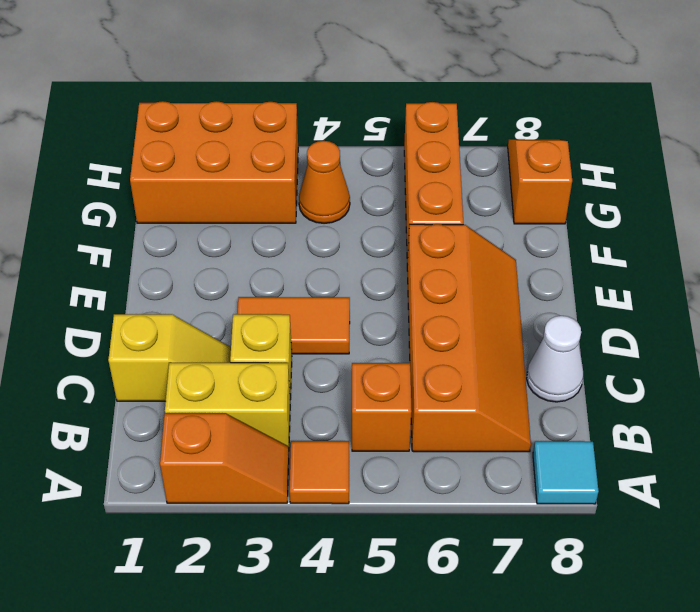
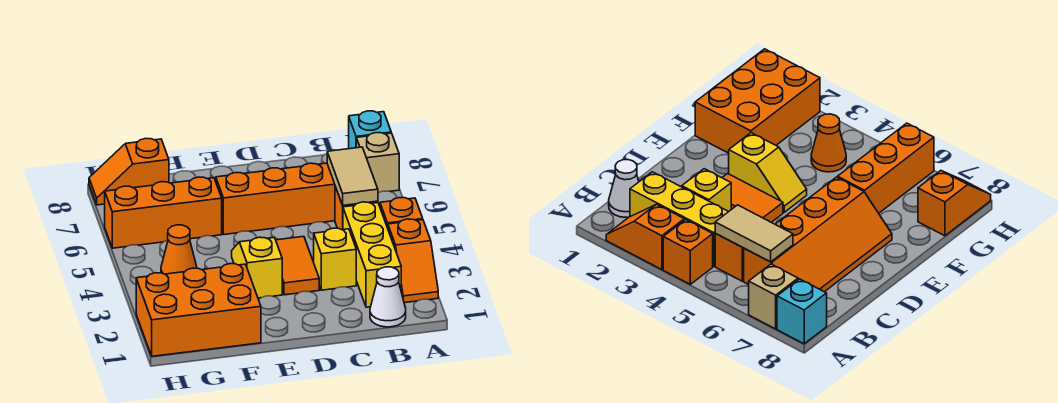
orange 1x2 slope [160,413,289,503] -> orange 1x2 slope turned to [388,219,438,303]
orange 1x1 tile [290,441,349,504] -> orange 1x1 brick [380,198,423,228]
none -> tan 1x1 brick [356,133,399,193]
cyan 1x1 tile [533,441,599,504] -> cyan 1x1 brick [349,111,391,149]
yellow 1x2 brick [165,363,290,448] -> yellow 1x3 brick [343,202,401,307]
none -> tan 1x2 tile [327,147,378,205]
yellow 1x2 slope [108,314,231,401] -> yellow 1x2 slope moved to [232,237,282,298]
white 1x1 cone [527,316,583,402] -> white 1x1 cone moved to [370,267,406,327]
orange 2x3 brick [130,101,298,223] -> orange 2x3 brick turned to [136,264,261,356]

